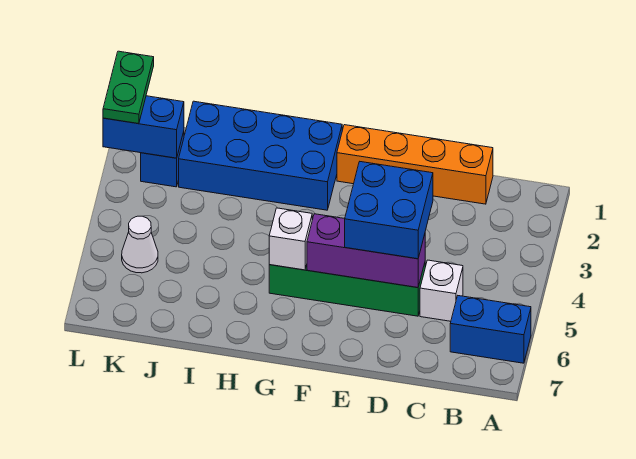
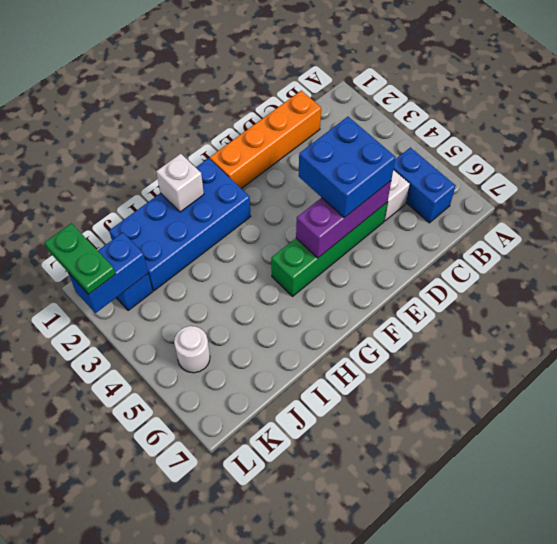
blue 1x2 brick [450,296,531,363] -> blue 1x2 brick turned to [394,148,456,223]
white 1x1 brick [269,208,312,270] -> white 1x1 brick moved to [156,154,204,212]
white 1x1 cone [122,216,158,273] -> white 1x1 round brick [174,326,210,373]

